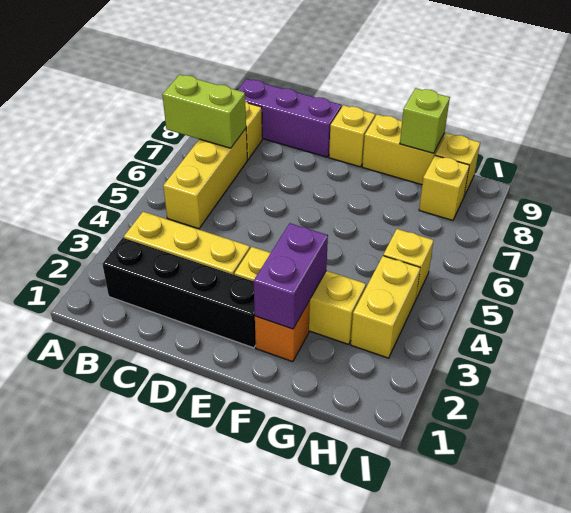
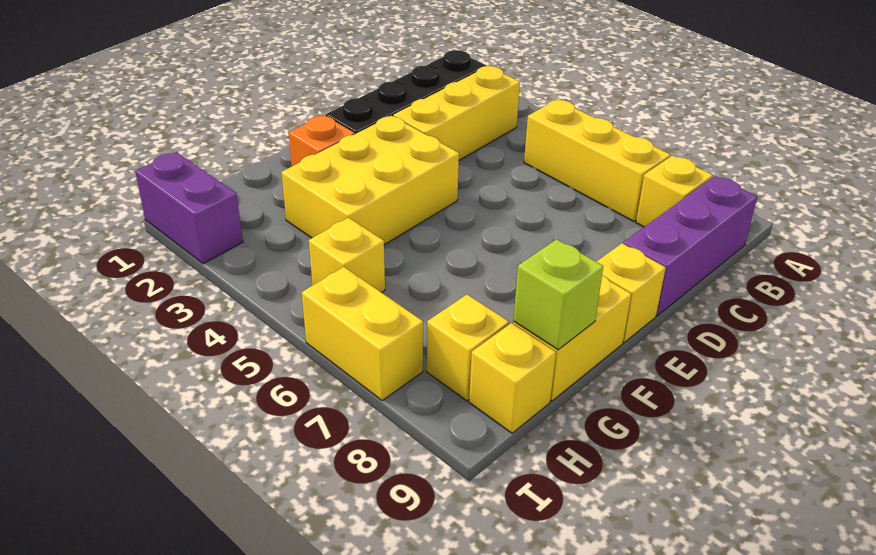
lime 1x2 brick [162,74,246,148] -> none
yellow 1x3 brick [234,247,366,344] -> yellow 2x3 brick [281,116,459,245]
purple 1x2 brick [253,223,328,329] -> purple 1x2 brick moved to [135,152,243,264]
yellow 1x2 brick [351,256,420,358] -> yellow 1x2 brick moved to [302,267,423,400]

